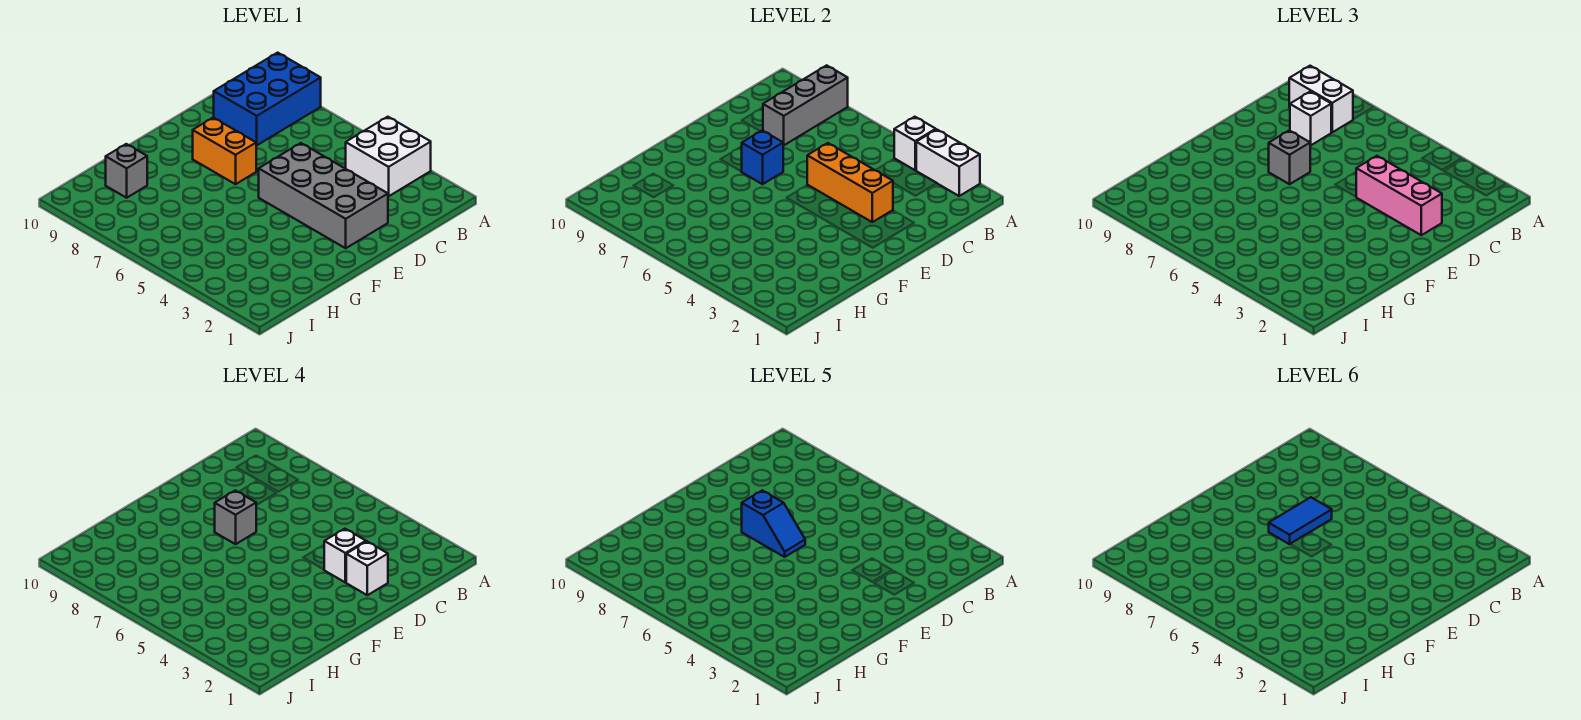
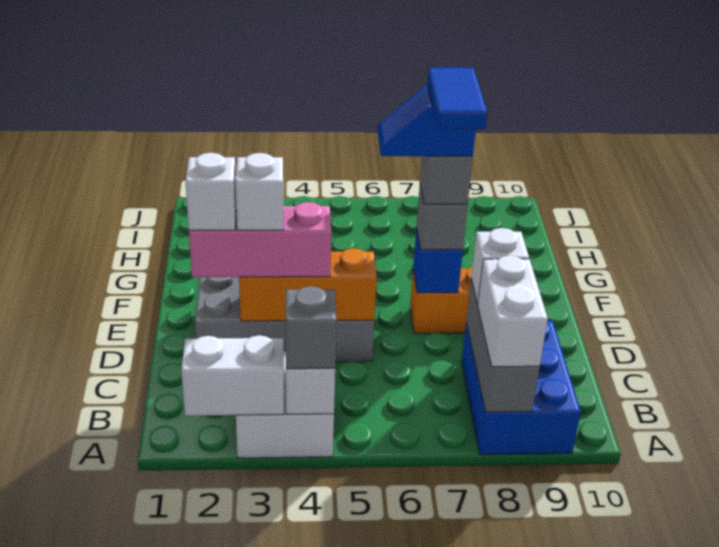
white 1x2 brick [1289,66,1353,132] -> white 1x2 brick turned to [478,256,548,367]
grey 1x1 brick [106,144,147,198] -> grey 1x1 brick moved to [286,286,337,369]

